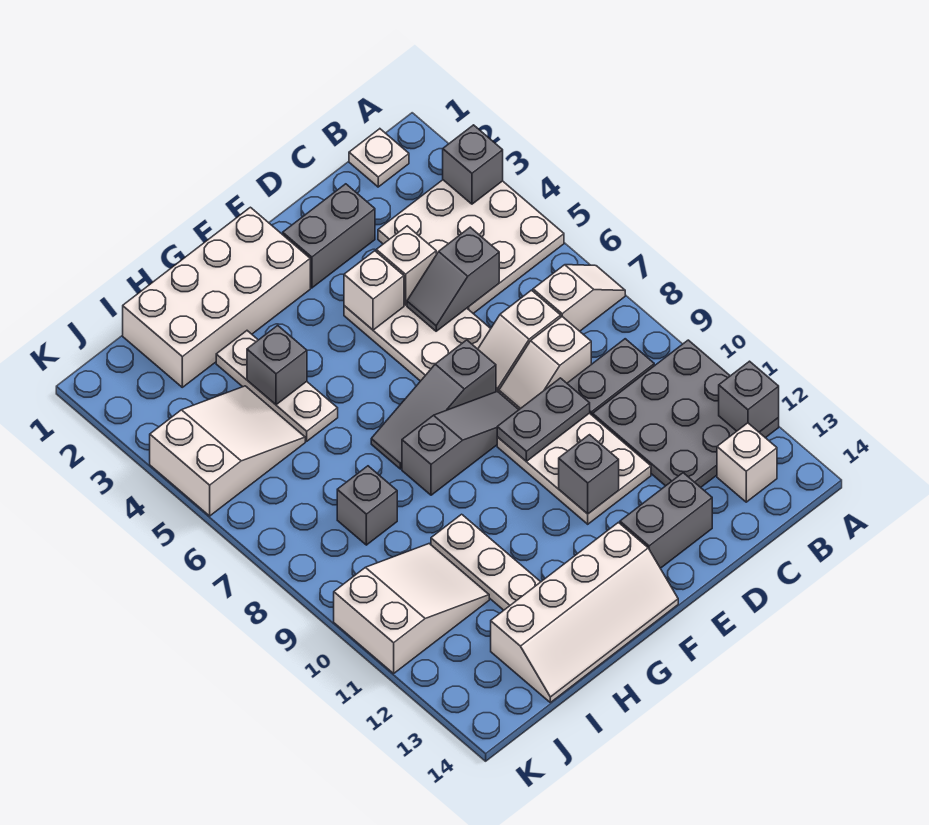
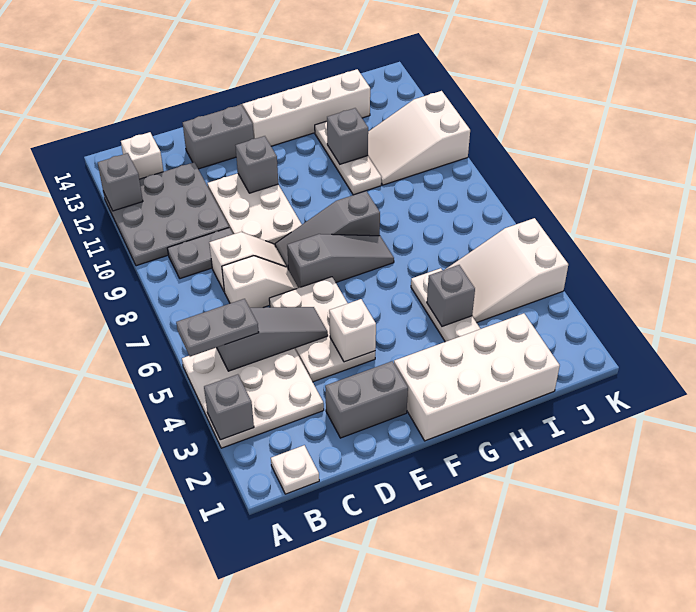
white 1x2 slope [533,265,625,331] -> none
grey 1x2 slope [407,227,499,331] -> grey 1x3 slope [217,307,328,371]
white 1x1 brick [376,226,436,305] -> none
grey 1x2 plate [497,378,590,461] -> grey 1x2 plate moved to [176,299,259,357]
grey 1x1 brick [337,466,397,545] -> grey 1x1 brick moved to [327,108,368,164]

